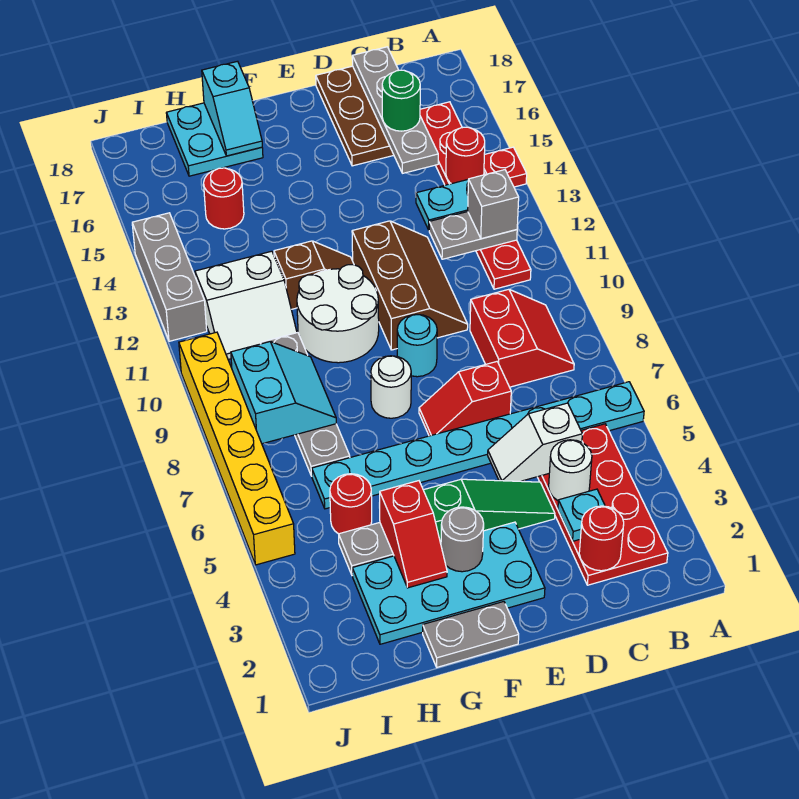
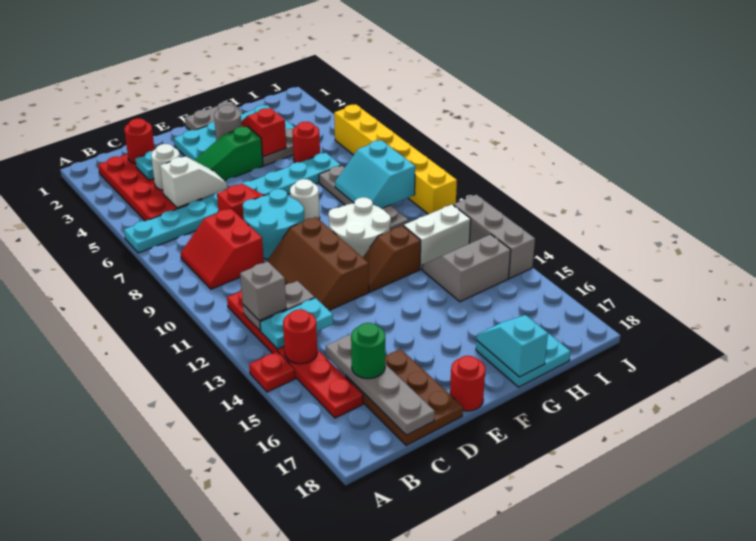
cyan 1x1 round brick [397,315,437,377] -> cyan 2x2 round brick [243,189,304,259]
none -> grey 2x2 slope [422,234,511,302]
red 1x1 round brick [204,168,244,229] -> red 1x1 round brick moved to [450,356,485,411]

